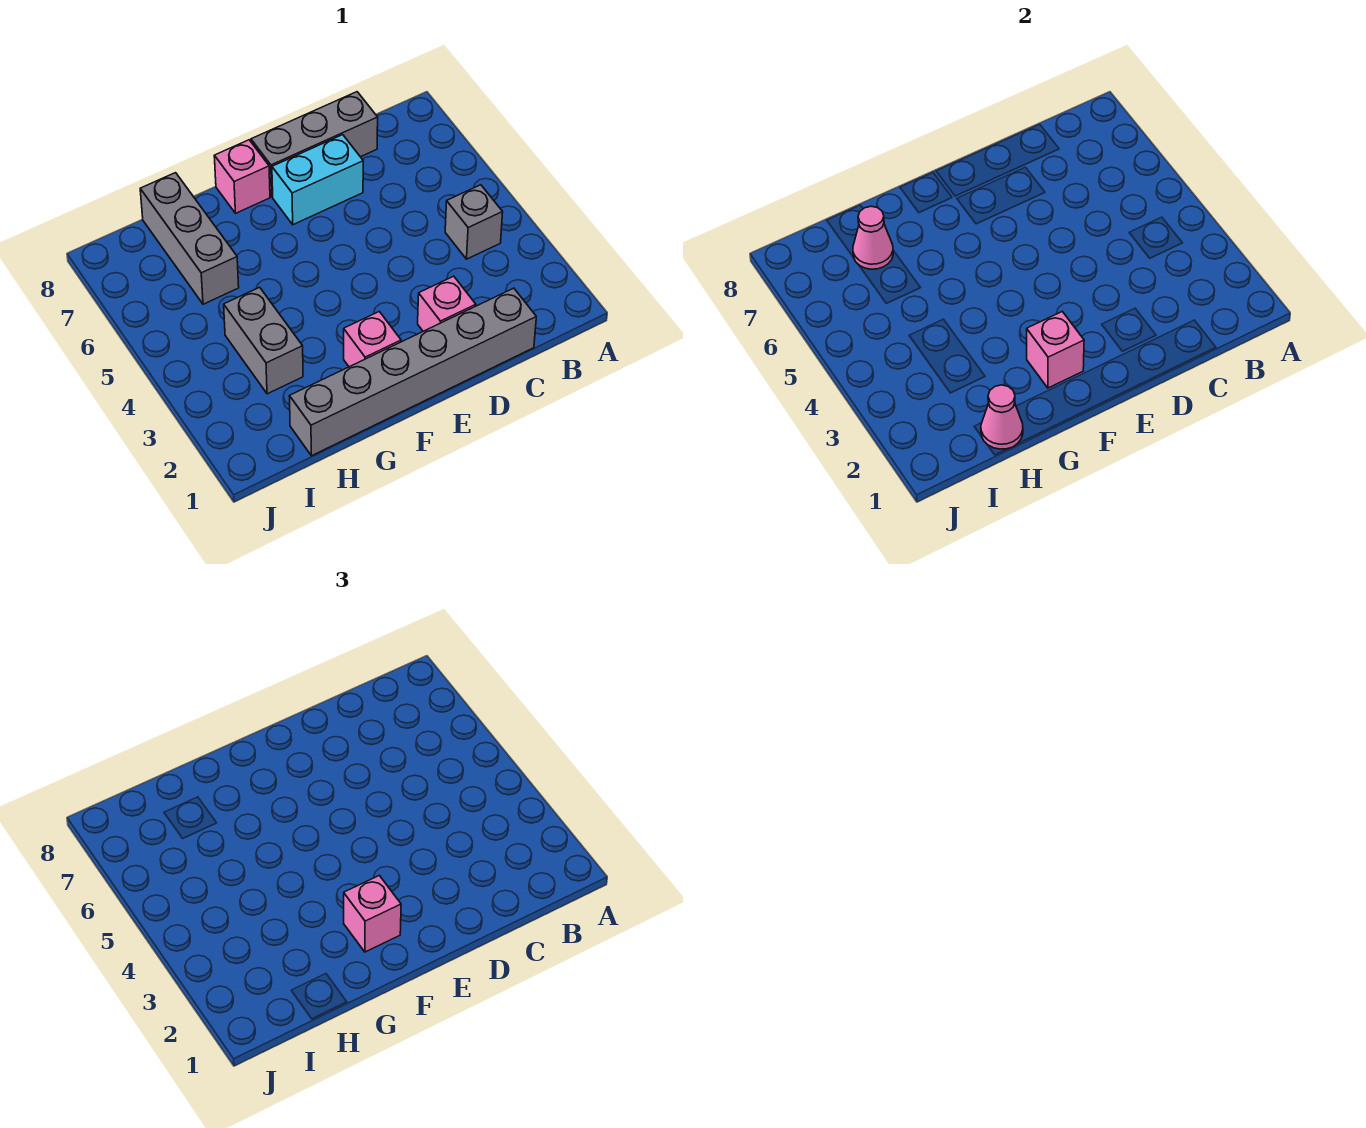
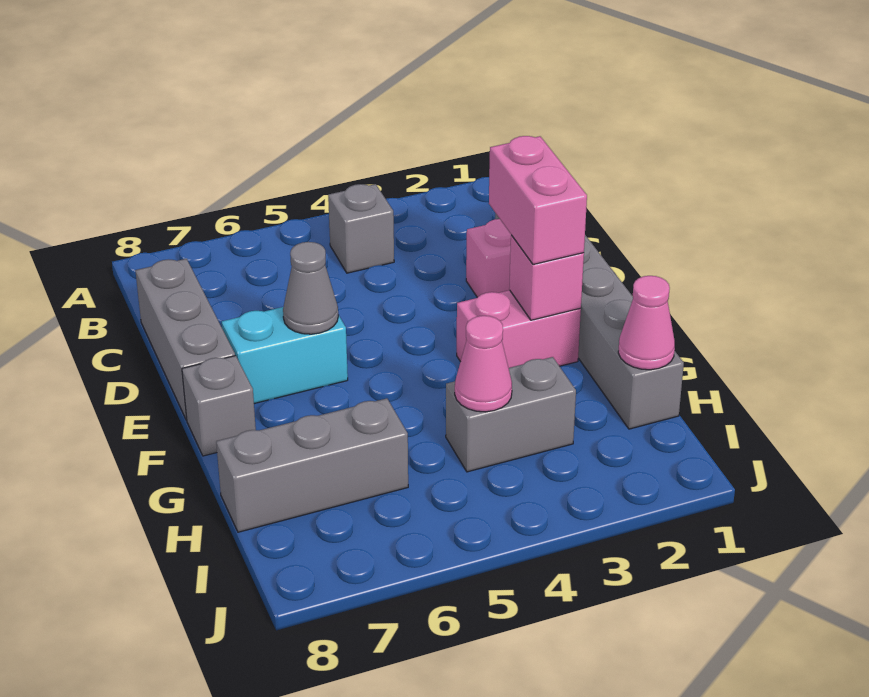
cyan 1x2 brick [272,135,363,225] -> cyan 1x2 brick turned to [222,307,348,404]
none -> grey 1x1 cone [283,242,338,334]
pink 1x1 brick [344,312,401,367] -> pink 1x2 brick [457,290,581,368]
pink 1x1 brick [344,876,401,952] -> pink 1x2 brick [489,136,587,265]
pink 1x1 brick [214,140,270,213] -> grey 1x1 brick [182,356,256,456]
pink 1x1 cone [853,206,893,269] -> pink 1x1 cone moved to [455,316,512,412]

